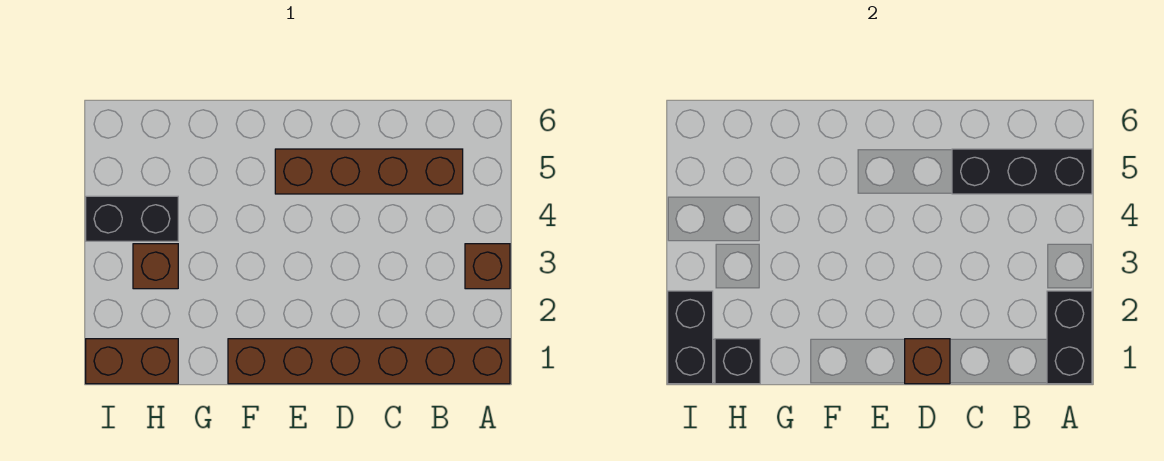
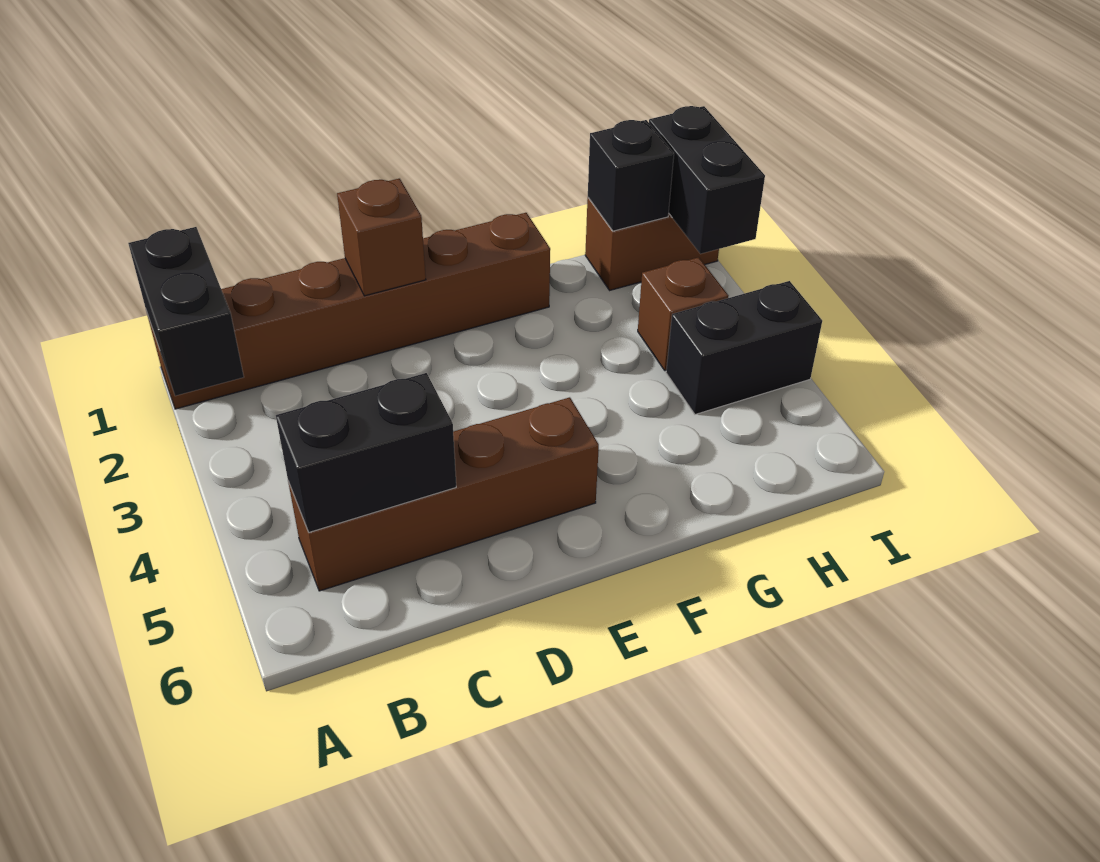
brown 1x1 brick [465,244,510,289] -> none
black 1x3 brick [952,149,1092,194] -> black 1x2 brick [276,373,456,532]

